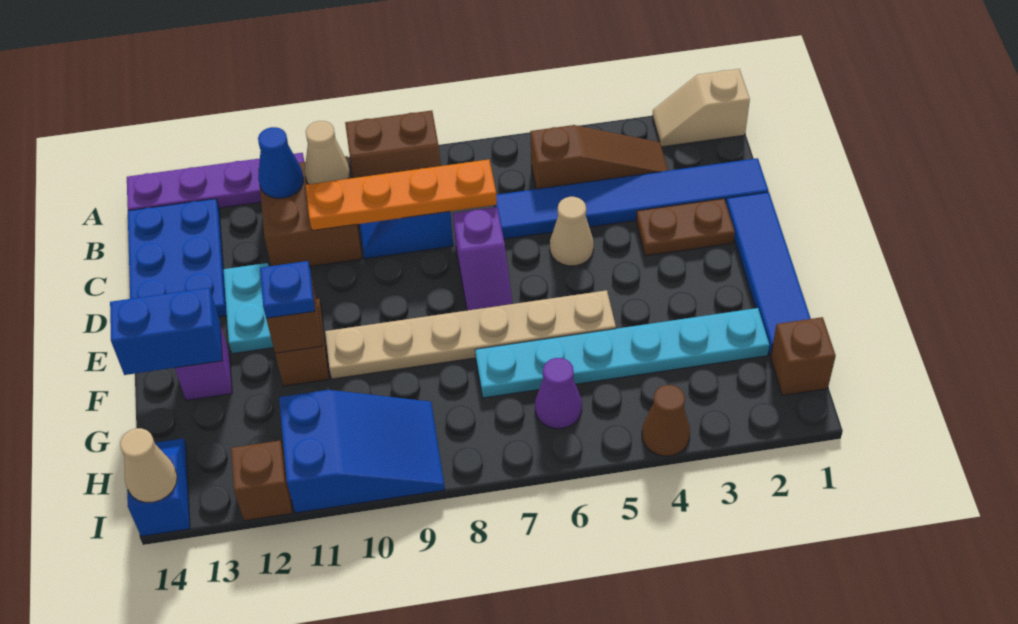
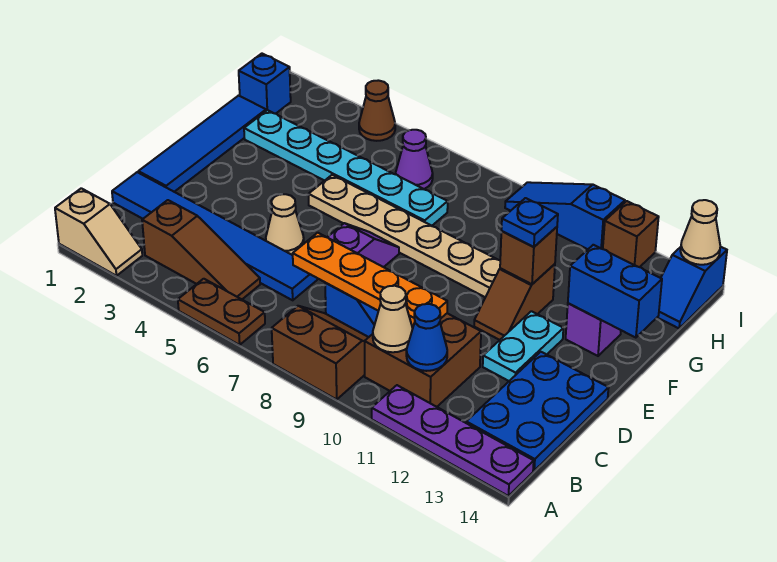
brown 1x3 slope [530,125,668,189] -> brown 1x3 slope turned to [142,200,260,299]
brown 1x2 plate [636,199,735,256] -> brown 1x2 plate moved to [178,279,265,345]
brown 1x1 brick [771,317,836,395] -> blue 1x1 brick [239,54,291,114]
blue 2x3 slope [279,390,445,513] -> blue 1x3 slope [505,182,625,249]

